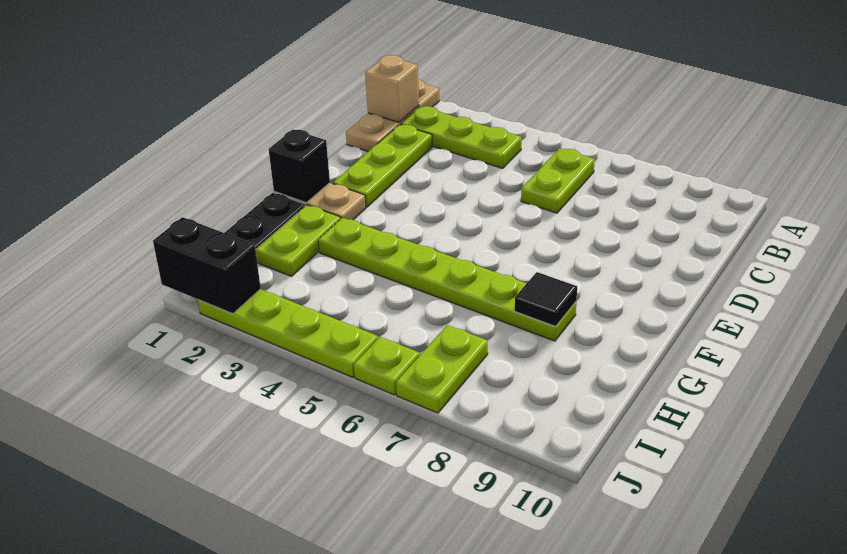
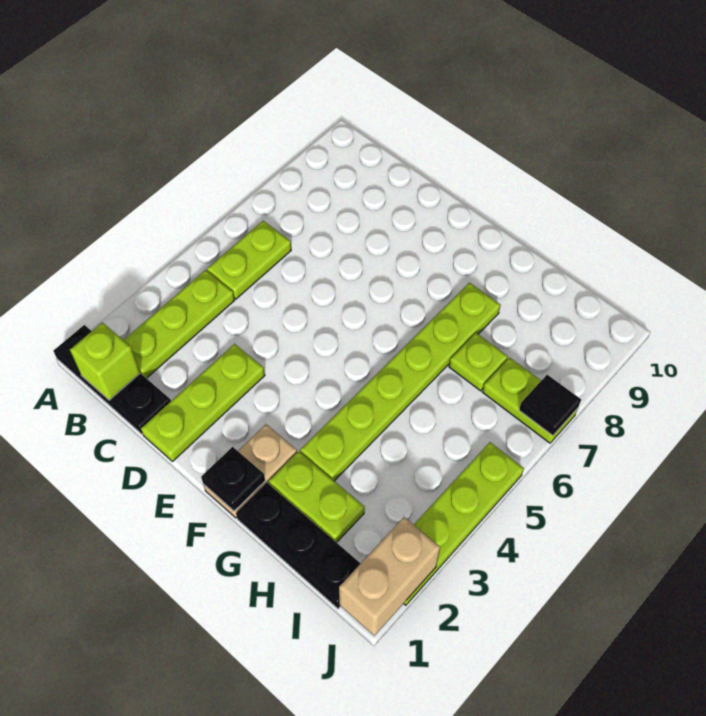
tan 1x3 plate [346,80,439,152] -> black 1x3 plate [53,325,171,434]
tan 1x1 brick [365,55,419,122] -> lime 1x1 brick [70,322,140,400]
lime 1x2 plate [521,148,595,213] -> lime 1x2 plate turned to [207,221,291,299]
lime 1x3 plate [333,125,432,207] -> lime 1x3 plate turned to [141,344,265,461]
black 1x1 brick [269,130,330,203] -> black 1x1 plate [201,447,265,511]
black 1x1 tile [515,272,577,326] -> black 1x1 tile moved to [519,375,581,436]
black 1x2 brick [153,217,261,314] -> tan 1x2 brick [339,517,440,636]
lime 1x1 plate [354,337,420,395] -> lime 1x1 plate moved to [449,333,508,391]

